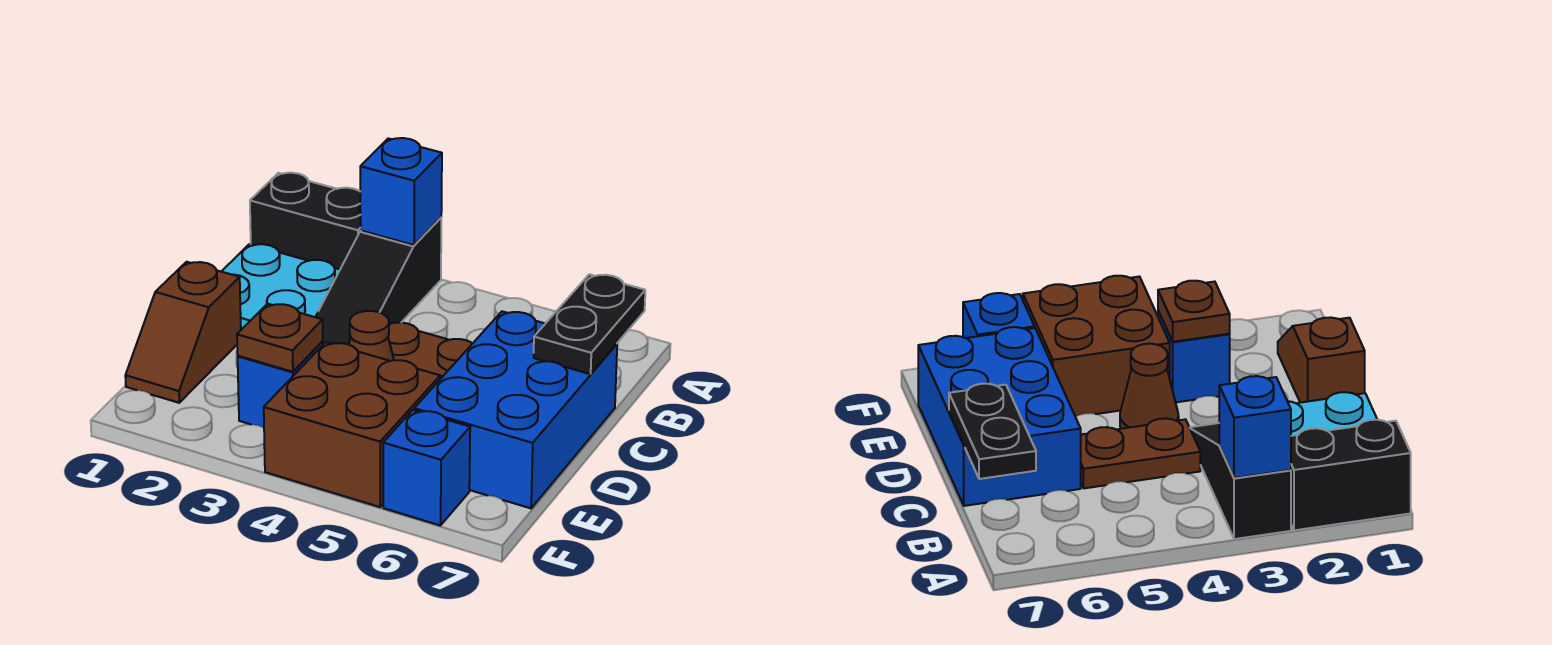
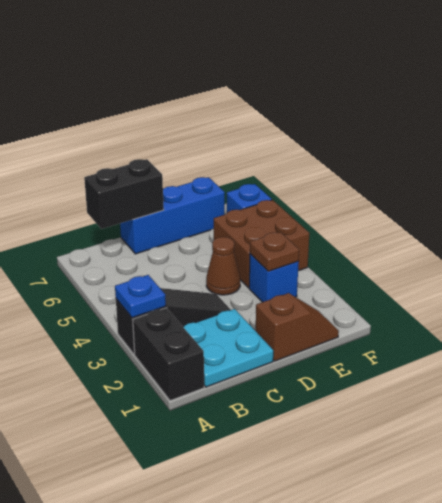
blue 1x1 brick [360,138,442,245] -> blue 1x1 plate [115,275,166,318]
black 1x2 plate [534,274,645,374] -> black 1x2 brick [84,159,164,229]
brown 1x2 plate [388,323,473,379] -> none
blue 2x3 brick [414,311,617,508] -> blue 1x3 brick [120,177,225,254]

